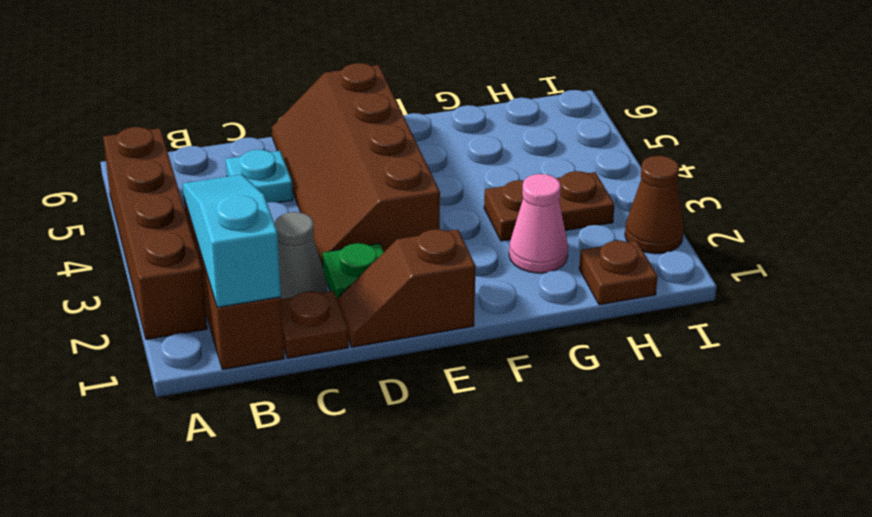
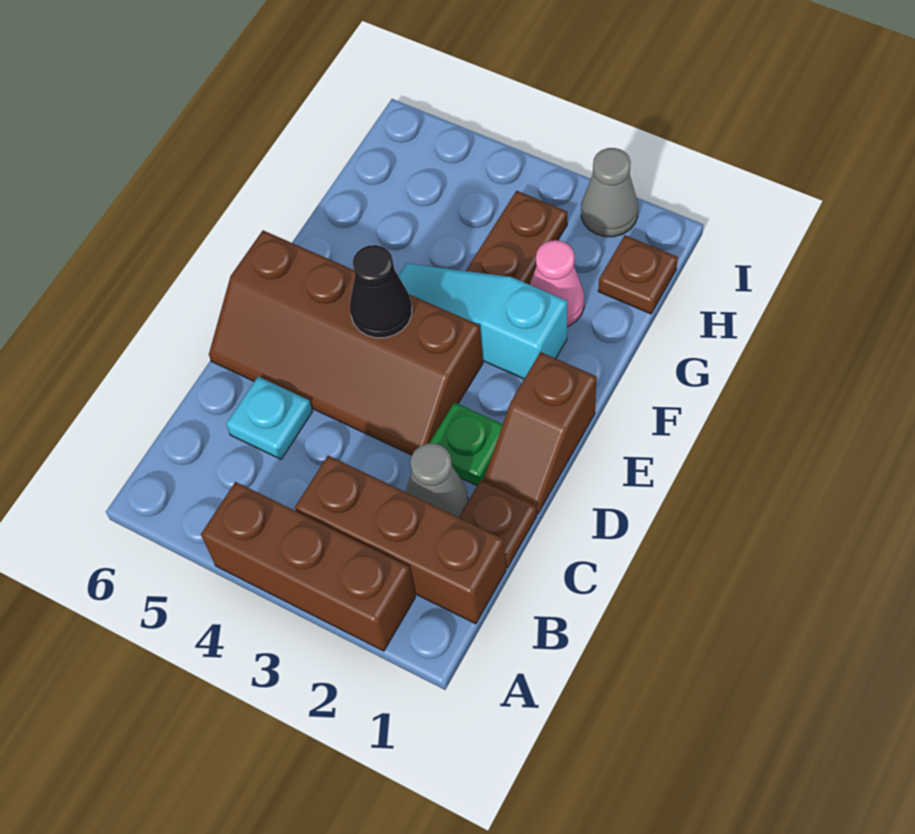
brown 1x4 brick [103,127,207,339] -> brown 1x3 brick [201,482,415,651]
cyan 1x3 slope [183,174,281,307] -> cyan 1x3 slope moved to [399,264,567,379]
none -> black 1x1 cone [350,245,412,338]
brown 1x1 cone [625,156,684,254] -> grey 1x1 cone [581,148,638,237]

